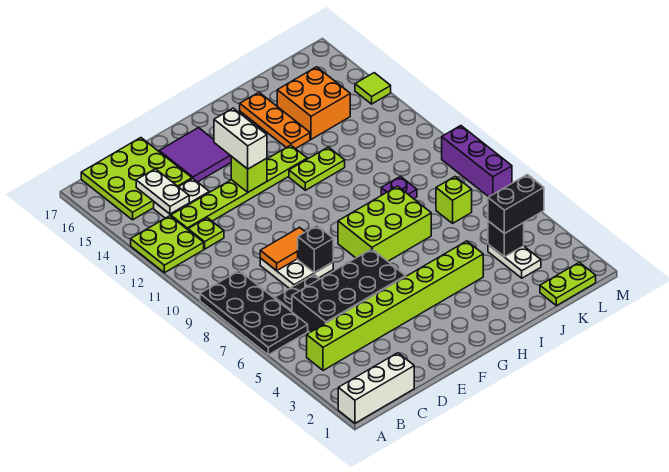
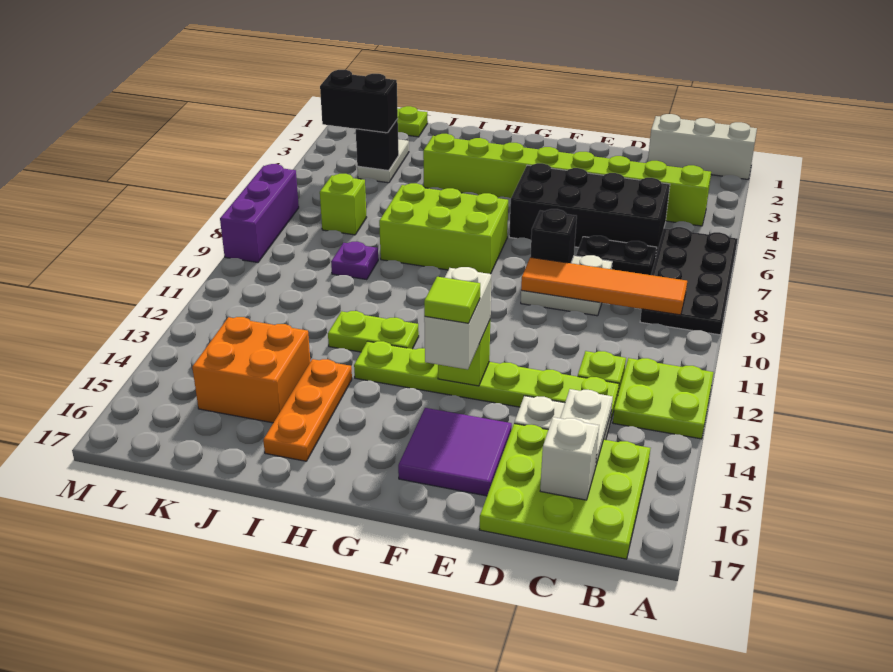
none -> white 1x1 brick [540,417,599,500]
orange 1x2 tile [260,227,305,271] -> orange 1x4 tile [521,257,687,315]
lime 1x1 tile [355,73,391,104] -> lime 1x1 tile moved to [424,277,480,323]

